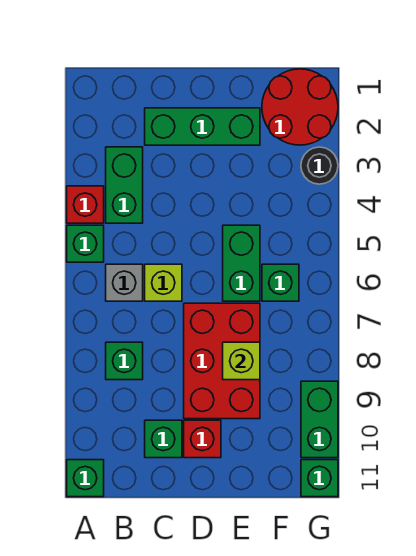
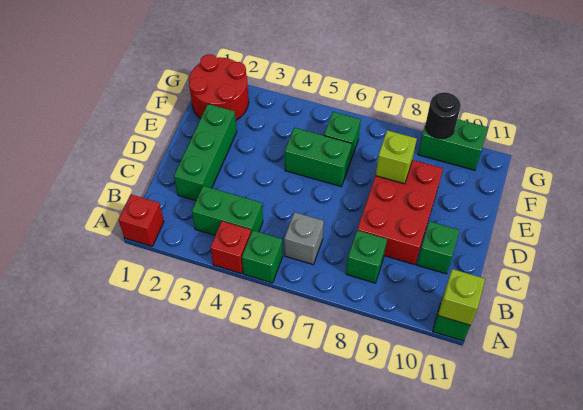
lime 1x1 brick [145,264,182,301] -> lime 1x1 brick moved to [438,269,485,325]
red 2x3 brick [184,303,260,419] -> red 2x3 brick turned to [357,160,443,265]
red 1x1 brick [184,420,221,458] -> red 1x1 brick moved to [119,195,164,246]
black 1x1 round brick [301,147,338,184] -> black 1x1 round brick moved to [425,92,461,139]
green 1x1 brick [301,460,338,497] -> none

